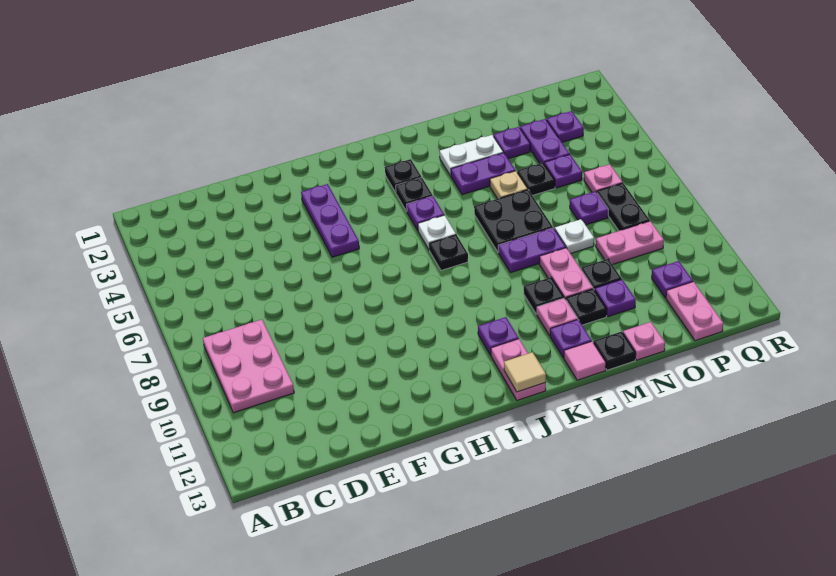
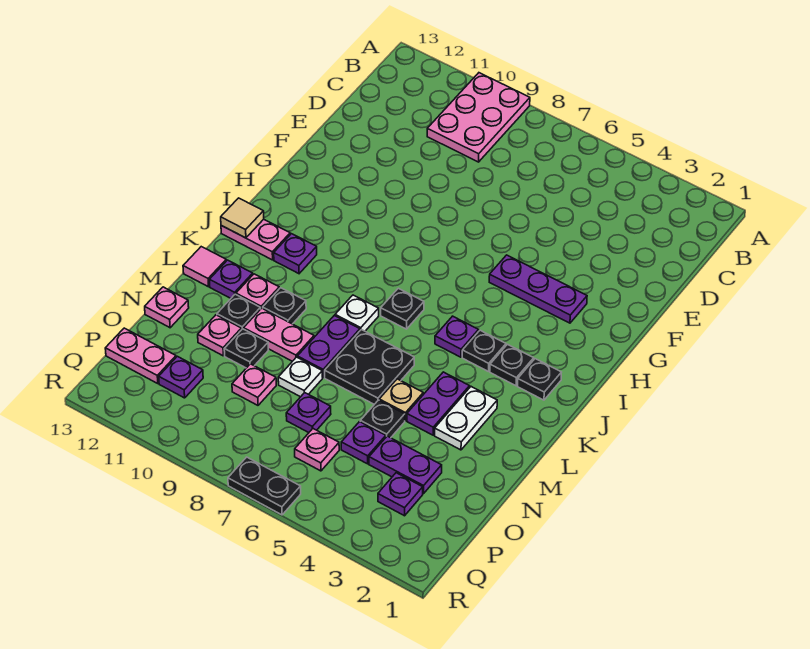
pink 2x3 plate [203,320,294,413] -> pink 2x3 plate turned to [427,73,530,162]
white 1x1 plate [418,215,456,250] -> white 1x1 plate moved to [335,295,379,331]
black 1x1 plate [594,331,636,370] -> black 1x1 plate moved to [518,359,561,400]
purple 1x1 plate [494,127,530,159] -> none
purple 1x1 plate [595,280,636,317] -> pink 1x1 plate [198,315,241,356]
pink 1x2 plate [596,221,664,265] -> pink 1x1 plate [232,364,276,405]
black 1x2 plate [597,183,650,231] -> black 1x2 plate moved to [228,457,301,515]

